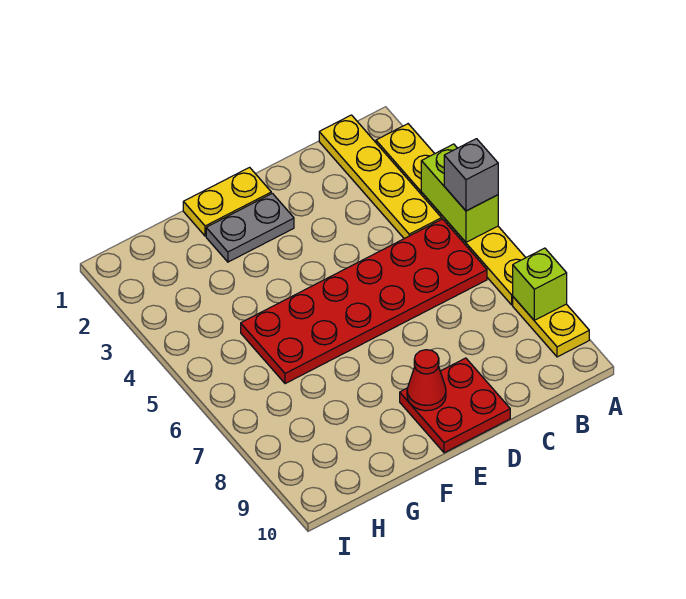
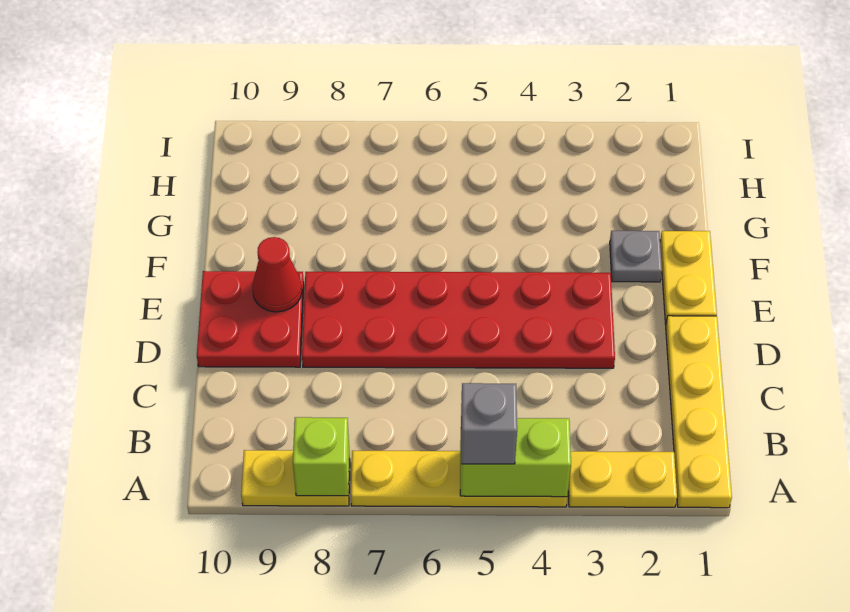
yellow 1x4 plate [319,115,442,239] -> yellow 1x4 plate turned to [666,316,732,508]
red 2x6 plate [241,219,487,384] -> red 2x6 plate turned to [302,272,615,368]
grey 1x2 plate [206,193,294,262] -> grey 1x1 plate [610,231,662,282]

